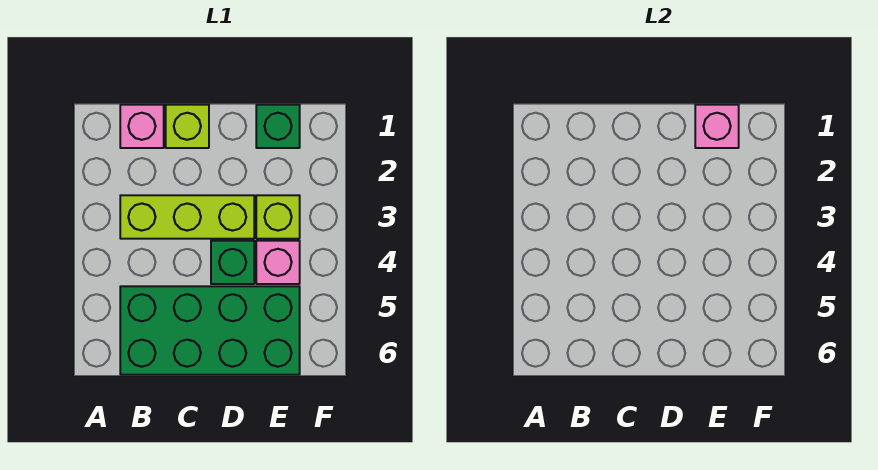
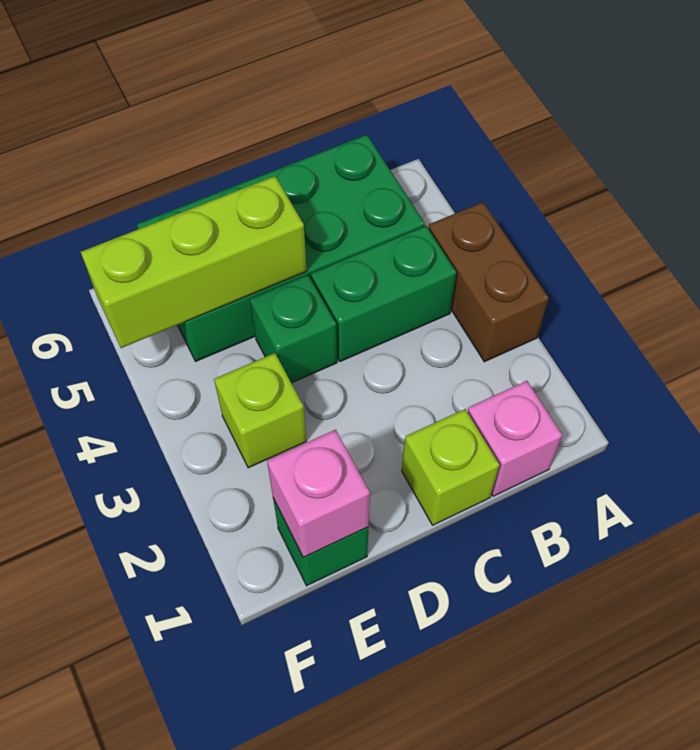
none -> brown 1x2 brick [429,202,549,362]
lime 1x3 brick [120,195,254,239] -> lime 1x3 brick moved to [81,176,307,348]
none -> green 1x2 brick [311,226,457,362]
pink 1x1 brick [256,241,300,284] -> none

